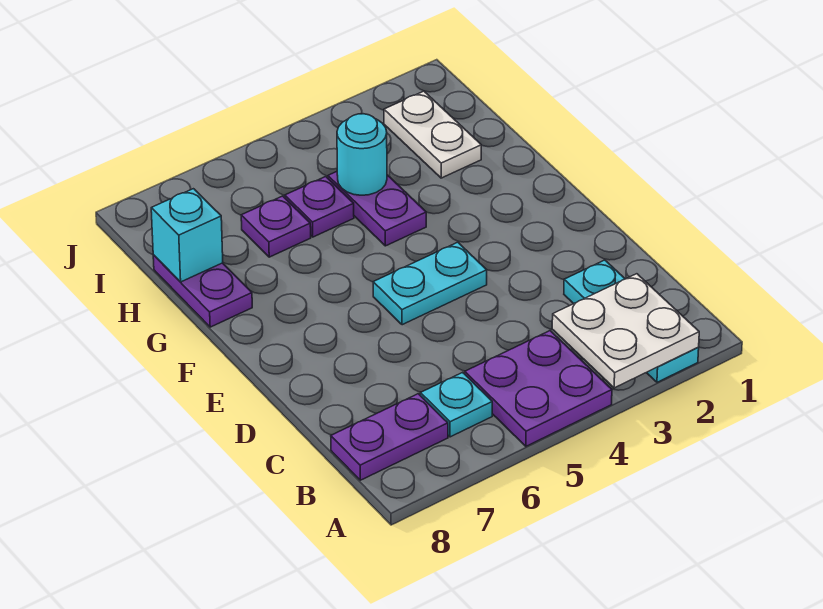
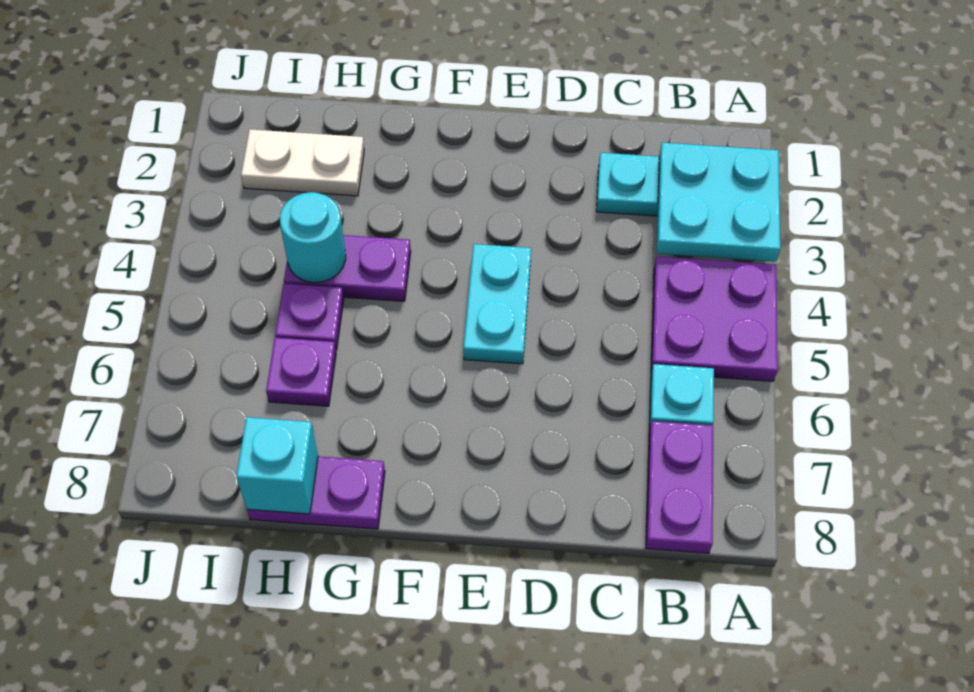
white 2x2 plate [552,274,699,388] -> cyan 2x2 plate [657,143,780,262]

